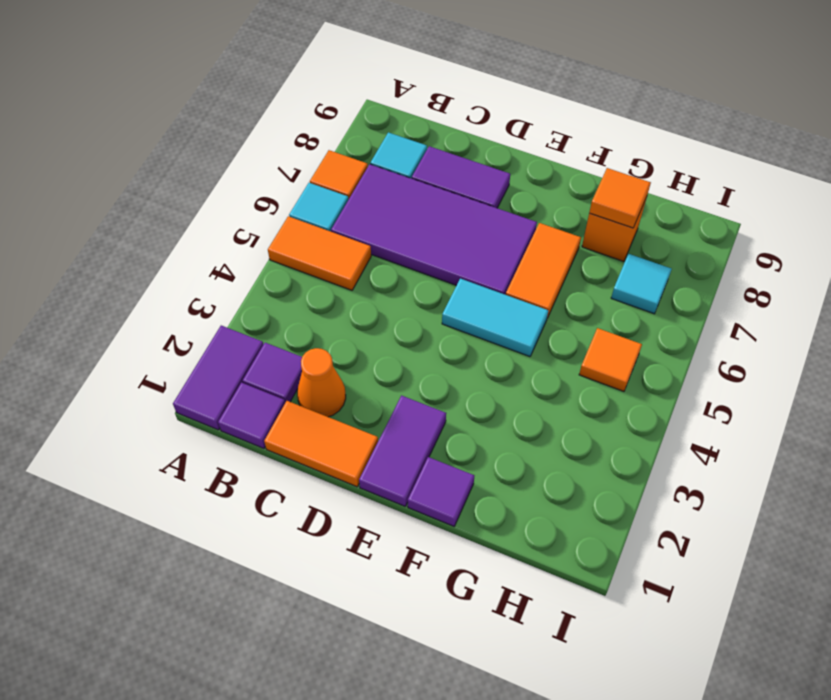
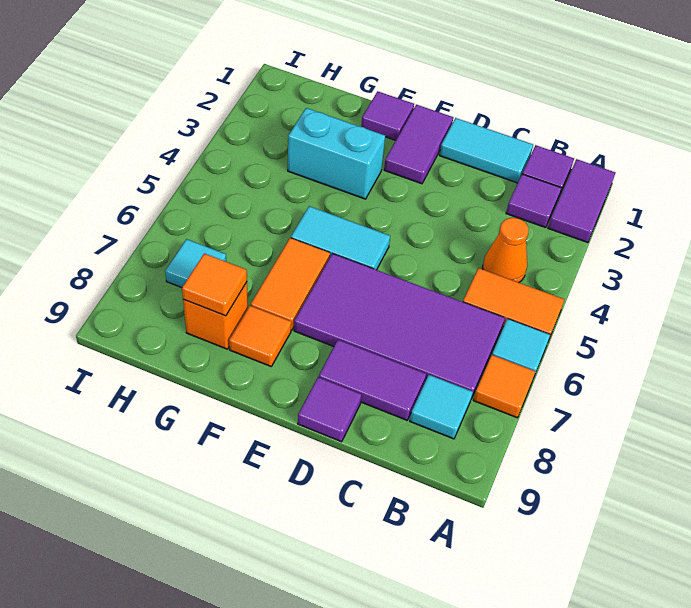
orange 1x2 tile [264,401,378,487] -> cyan 1x2 tile [439,118,533,183]
orange 1x1 cone [297,348,346,417] -> orange 1x1 cone moved to [483,218,529,283]
none -> purple 1x1 tile [298,377,362,442]
none -> cyan 1x2 brick [288,108,385,199]
orange 1x1 tile [579,328,642,391] -> orange 1x1 tile moved to [229,306,291,366]

